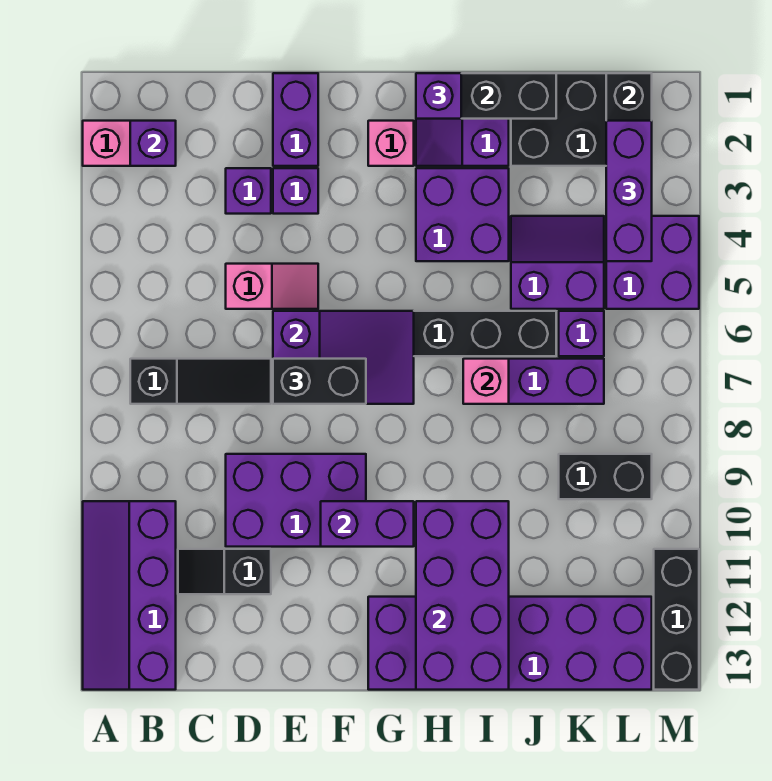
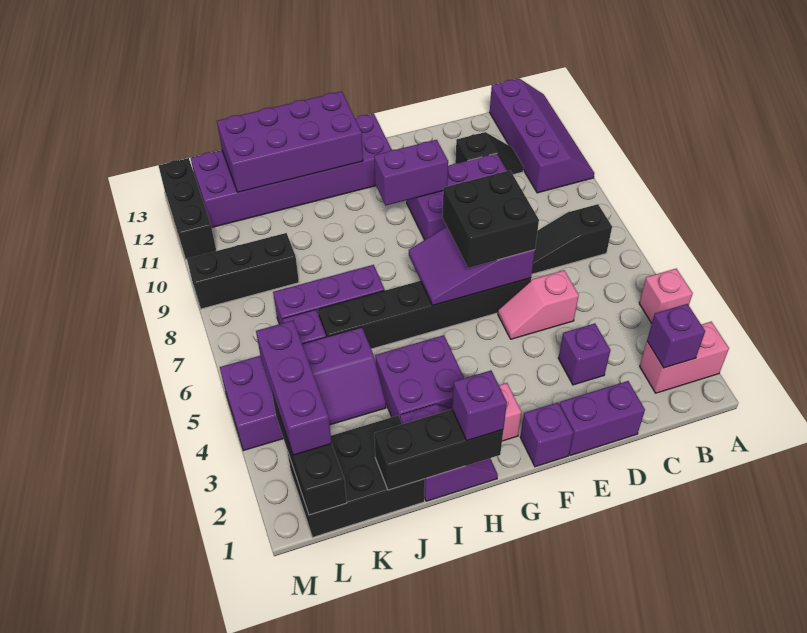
purple 1x2 brick [273,73,318,166] -> purple 1x2 brick turned to [559,381,645,456]
purple 1x1 brick [273,168,318,214] -> purple 1x1 brick moved to [520,402,574,467]
black 1x2 brick [273,359,366,404] -> black 2x2 brick [442,170,539,268]
purple 2x4 brick [416,501,509,690] -> purple 2x4 brick turned to [217,91,363,192]
pink 1x1 brick [463,359,509,404] -> pink 1x1 brick moved to [639,269,693,323]
black 1x2 brick [559,454,652,499] -> black 1x3 brick [187,233,299,309]

